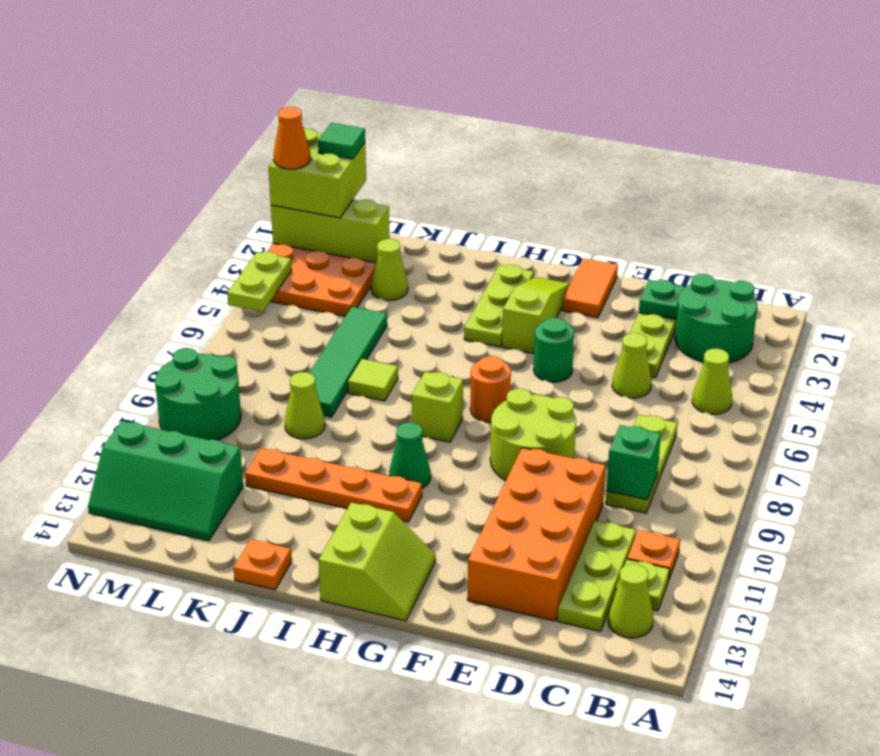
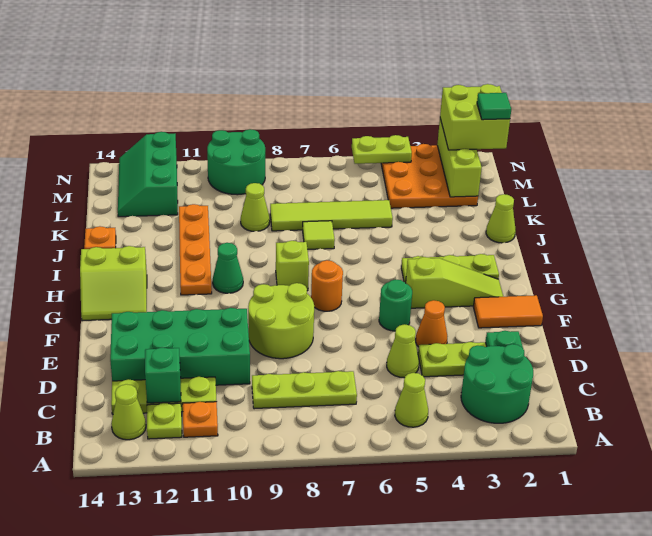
green 1x1 brick [606,425,661,500] -> green 1x1 brick moved to [145,348,181,403]
orange 2x4 brick [468,448,605,621] -> green 2x4 brick [110,308,250,385]
lime 1x1 cone [371,239,408,300] -> lime 1x1 cone moved to [486,194,516,243]
green 1x4 tile [309,307,387,417] -> lime 1x4 tile [270,200,393,231]
orange 1x1 cone [274,107,311,169] -> orange 1x1 cone moved to [416,300,447,347]

